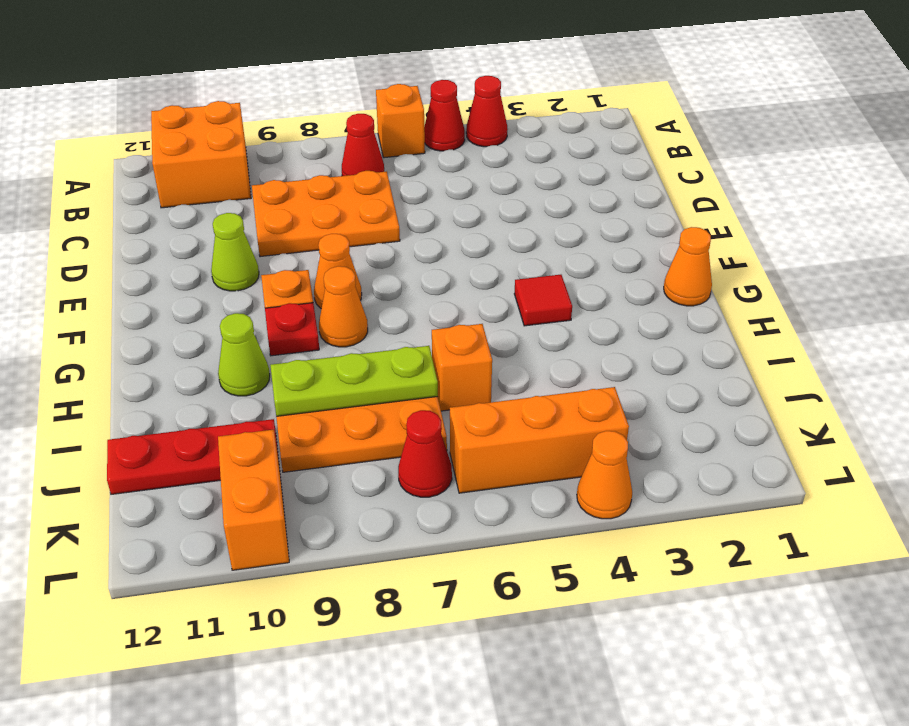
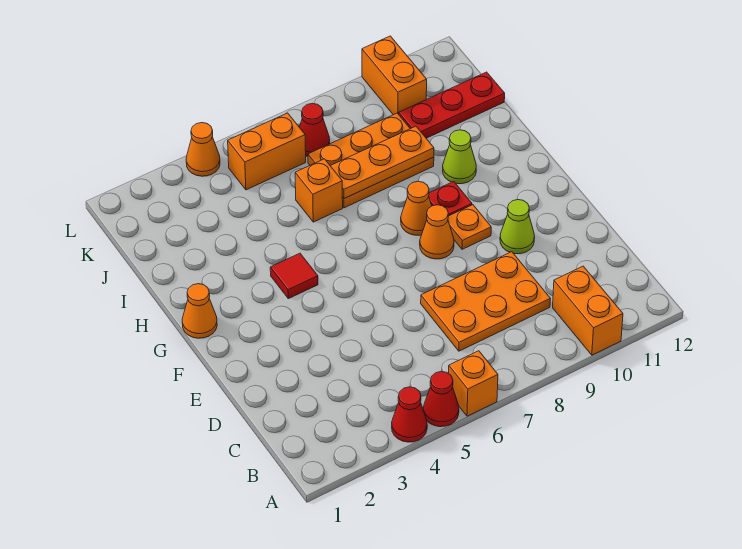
orange 2x2 brick [151,101,251,208] -> orange 1x2 brick [553,266,623,355]
red 1x1 cone [342,114,384,176] -> none
lime 1x3 plate [270,346,438,416] -> orange 1x3 plate [331,126,434,199]
orange 1x3 brick [450,387,629,493] -> orange 1x2 brick [228,113,306,190]

